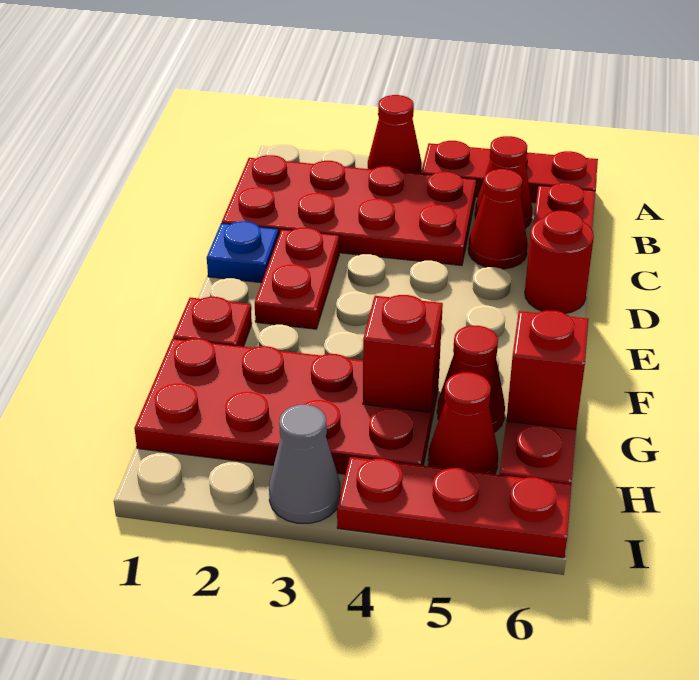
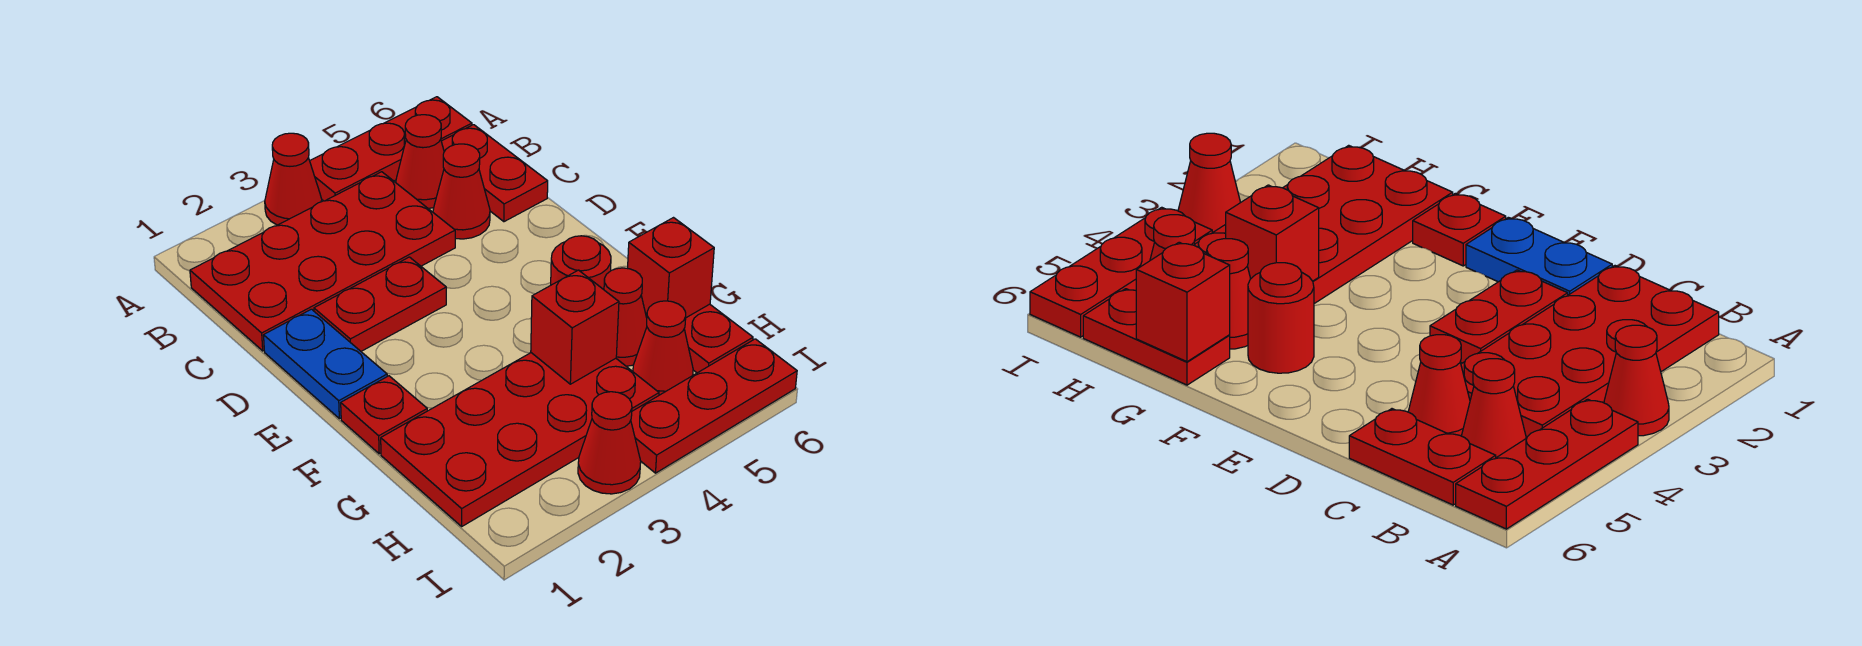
blue 1x1 plate [207,221,279,283] -> blue 1x2 plate [264,309,387,419]
red 1x2 plate [255,228,339,329] -> red 1x2 plate turned to [314,257,446,351]
red 1x1 round brick [525,211,594,314] -> red 1x1 round brick moved to [551,236,611,290]
grey 1x1 cone [269,405,340,523] -> red 1x1 cone [578,392,641,494]

